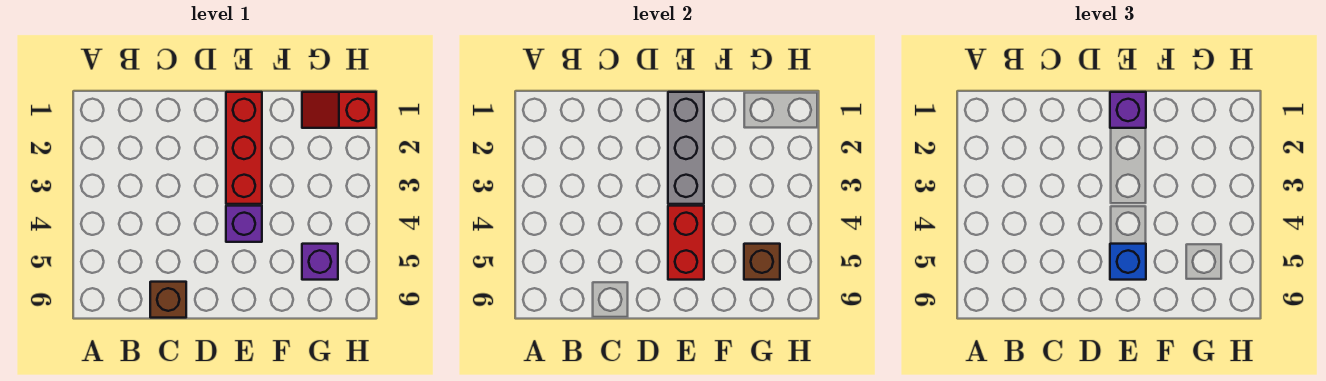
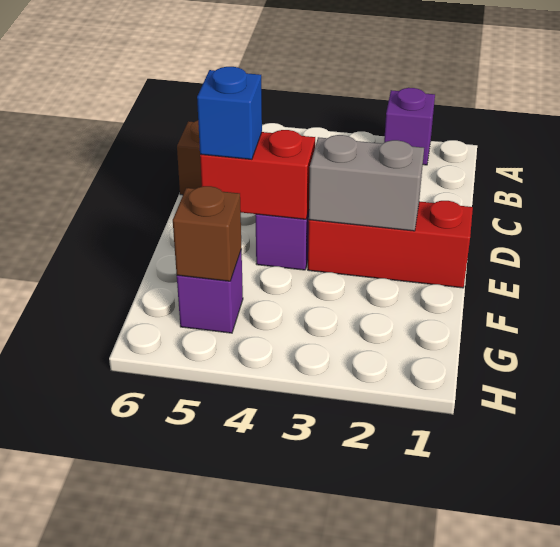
grey 1x3 brick [668,92,704,204] -> grey 1x2 brick [309,135,424,231]
purple 1x1 brick [1110,92,1146,128] -> purple 1x1 brick moved to [384,88,435,165]
red 1x2 slope [302,92,376,128] -> none

